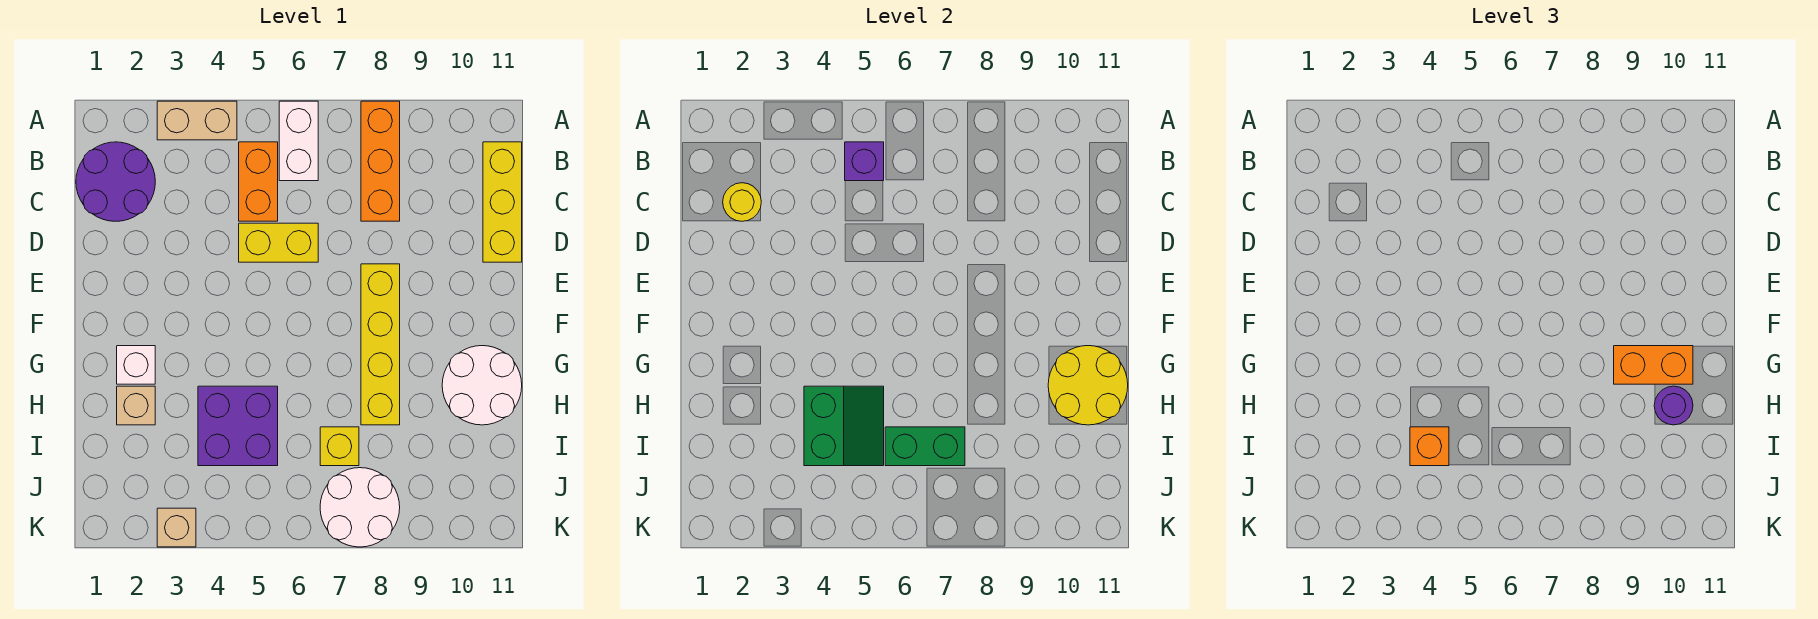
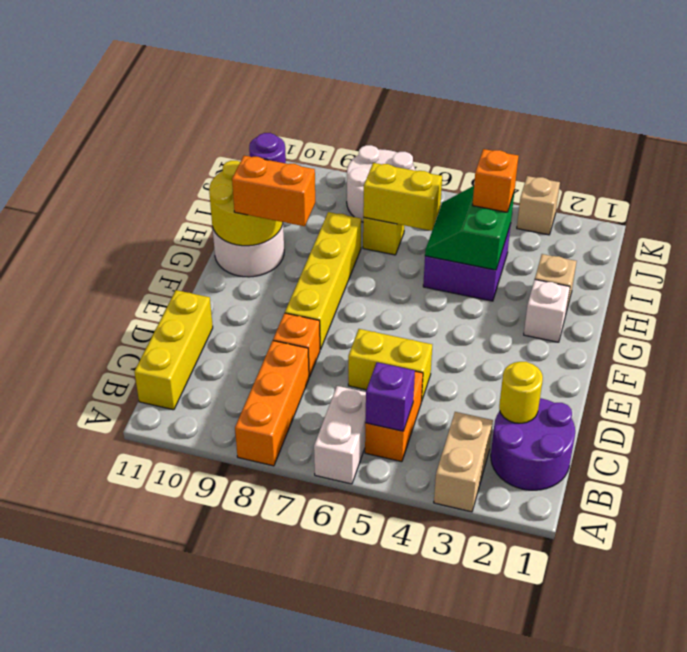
tan 1x2 brick [157,101,237,140] -> tan 1x2 brick turned to [434,412,493,512]
none -> orange 1x1 brick [273,313,320,377]
green 1x2 brick [885,427,965,466] -> yellow 1x2 brick [363,163,442,231]

